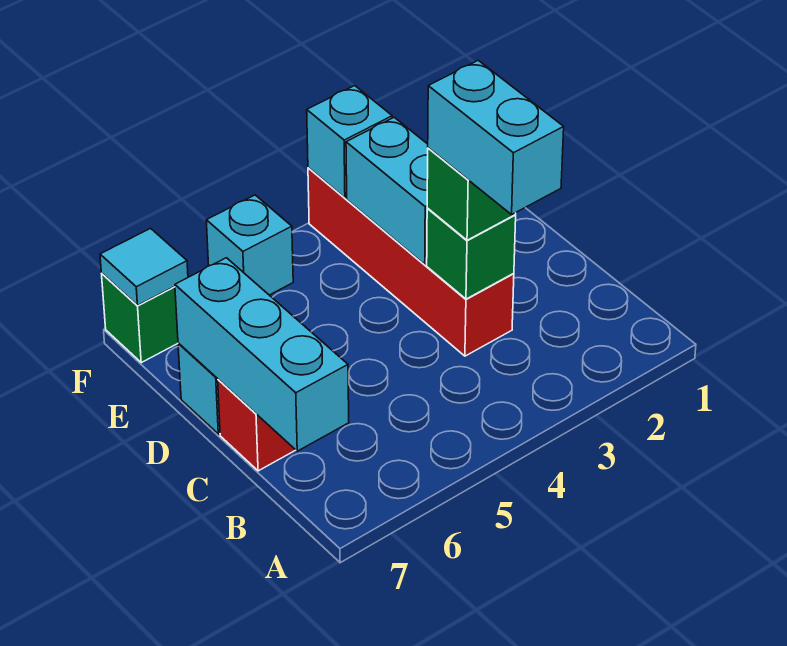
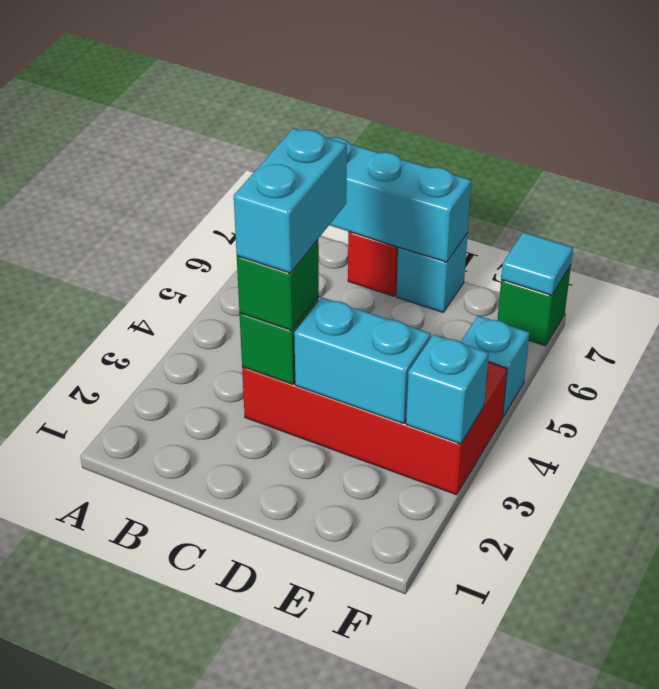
cyan 1x2 brick [428,60,564,215] -> cyan 1x2 brick turned to [234,128,347,273]
red 1x4 brick [308,168,514,356] -> red 2x4 brick [242,362,507,495]

